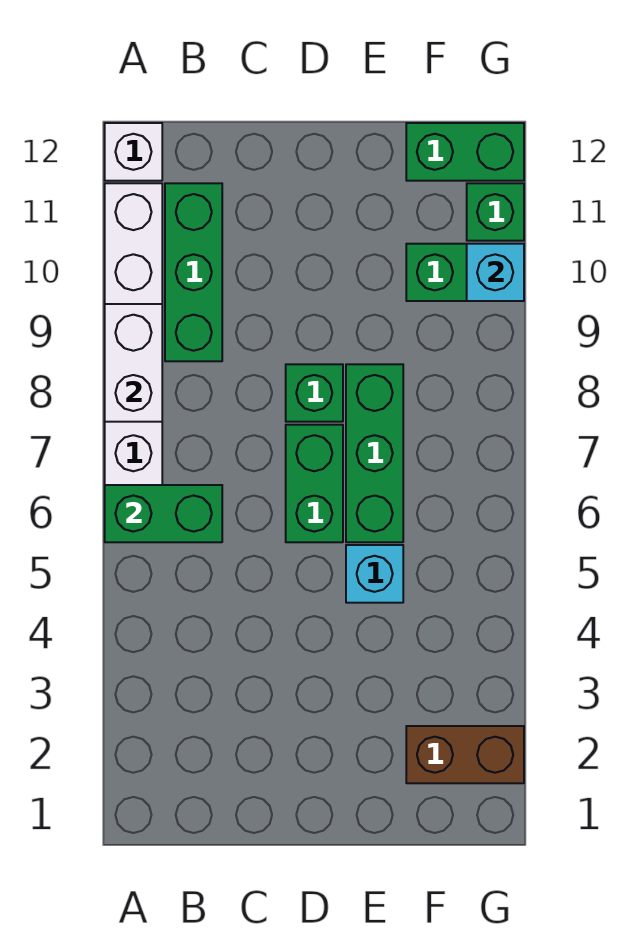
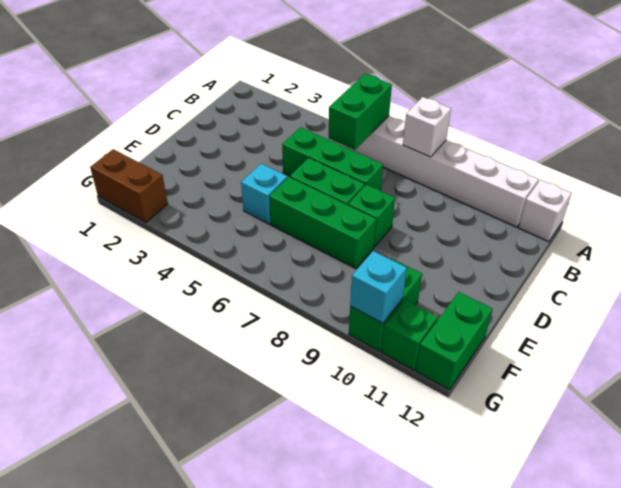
white 1x2 brick [105,304,162,422] -> white 1x1 brick [403,97,451,157]
green 1x3 brick [165,183,222,361] -> green 1x3 brick moved to [282,127,383,191]
brown 1x2 brick [406,726,524,783] -> brown 1x2 brick turned to [90,149,168,223]

